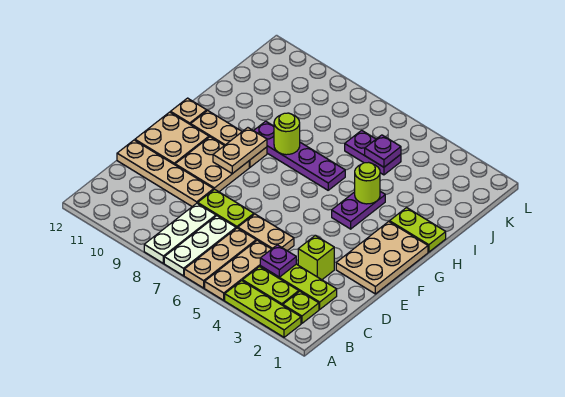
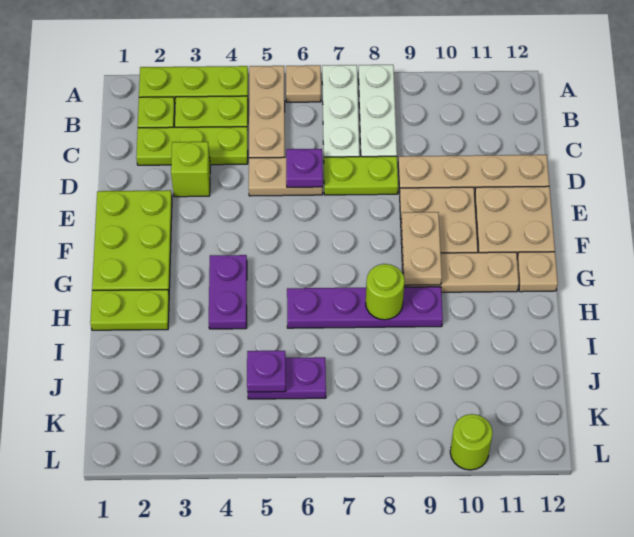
tan 1x3 plate [184,228,256,288] -> tan 1x1 plate [286,65,321,102]
purple 1x1 plate [260,245,296,277] -> purple 1x1 plate moved to [286,149,323,187]
tan 2x3 plate [336,222,428,294] -> lime 2x3 plate [92,190,172,292]
lime 1x1 round brick [355,162,380,204] -> lime 1x1 round brick moved to [450,414,492,470]

